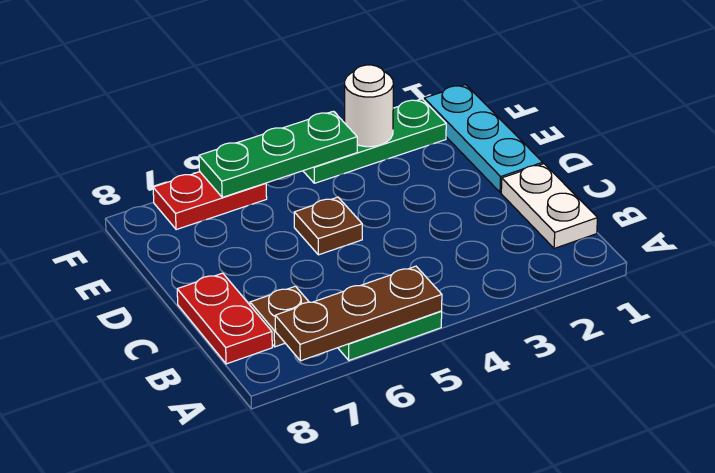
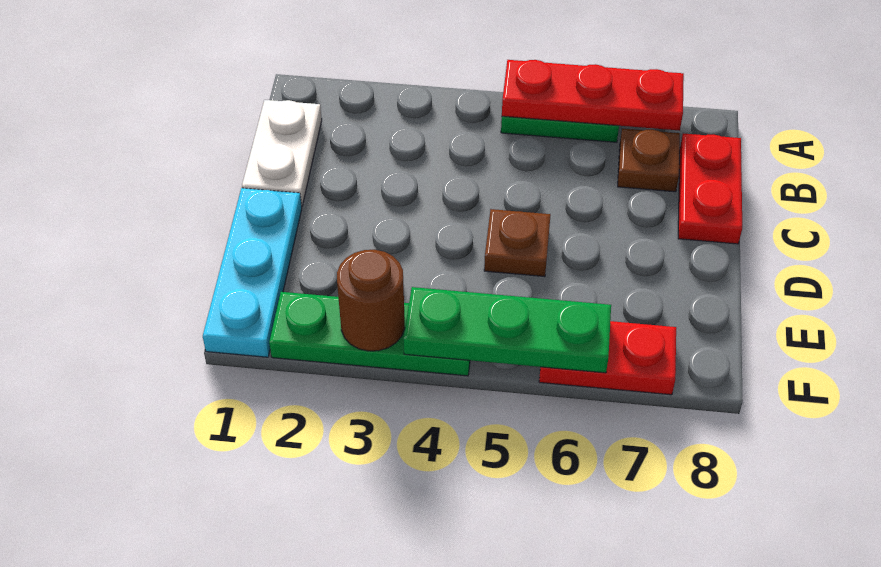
brown 1x3 plate [275,266,442,361] -> red 1x3 plate [502,60,684,131]
white 1x1 round brick [345,65,393,147] -> brown 1x1 round brick [337,250,405,351]

